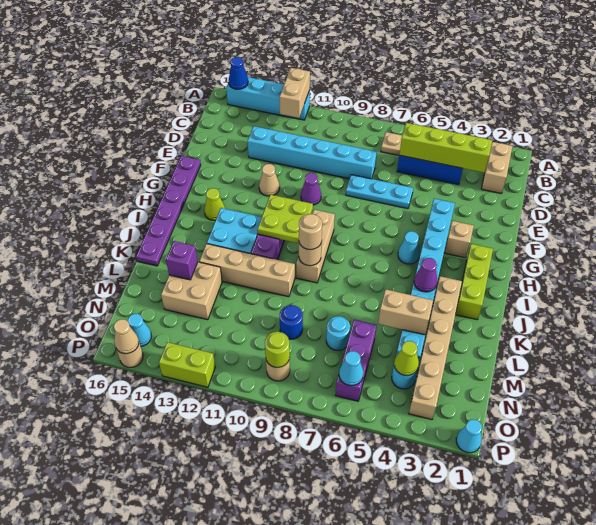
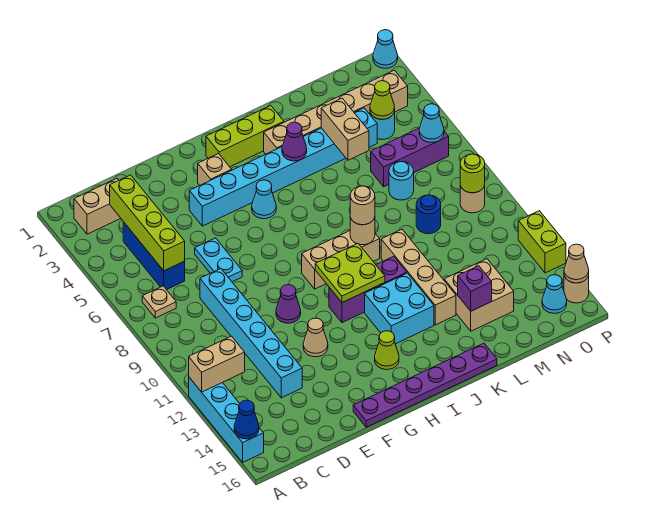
cyan 1x3 plate [346,175,413,209] -> cyan 1x2 plate [195,238,242,282]

